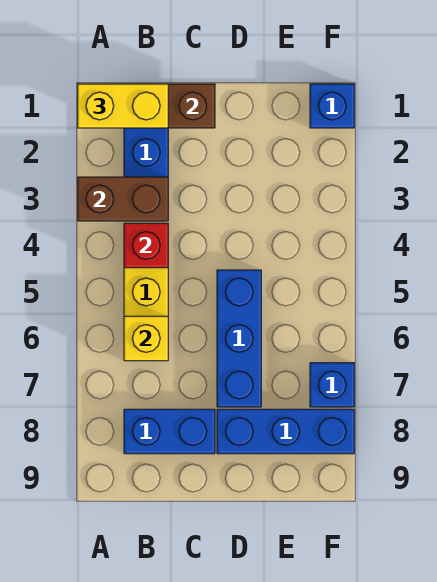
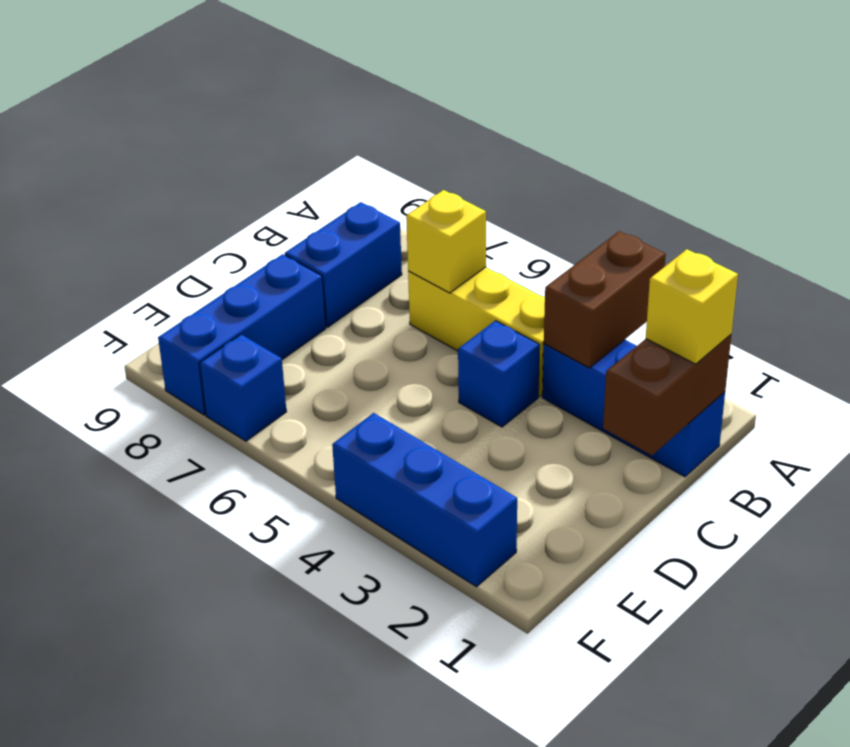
yellow 1x2 brick [78,84,168,128] -> yellow 1x1 brick [646,249,738,364]
red 1x1 brick [124,223,168,268] -> none
blue 1x3 brick [217,270,261,407] -> blue 1x3 brick moved to [332,413,517,587]
blue 1x1 brick [310,84,354,128] -> blue 1x1 brick moved to [458,321,540,427]

